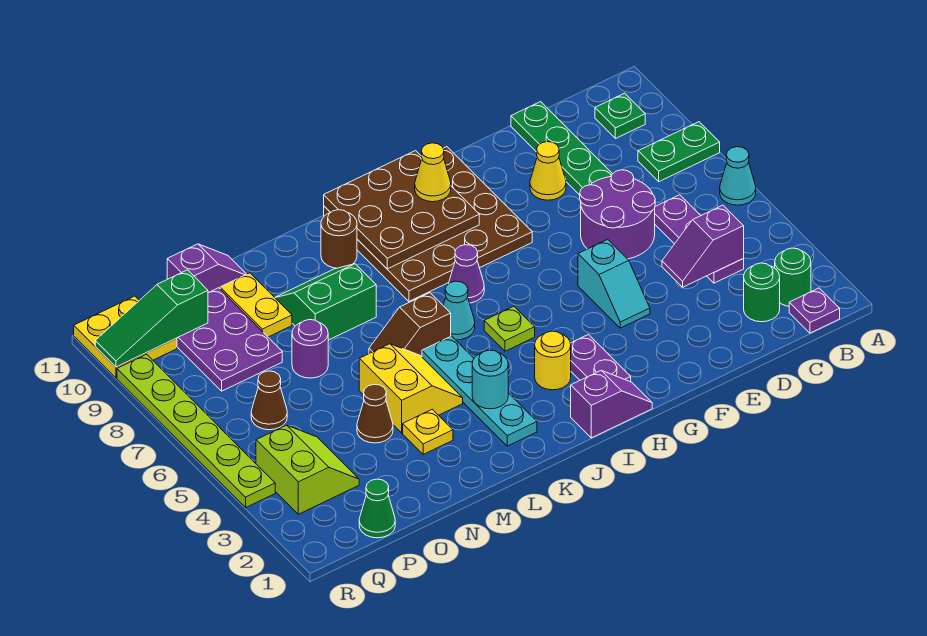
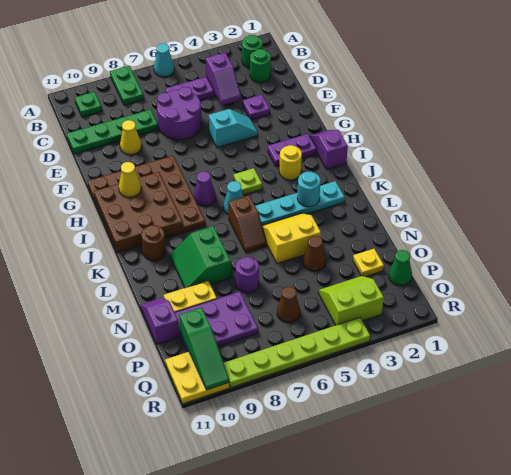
purple 1x1 plate [789,288,840,333] -> purple 1x1 plate moved to [243,95,270,120]
yellow 1x1 plate [403,409,453,454] -> yellow 1x1 plate moved to [353,249,384,277]

